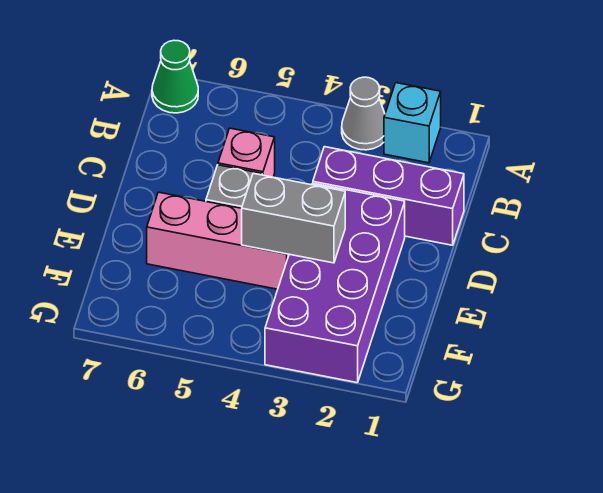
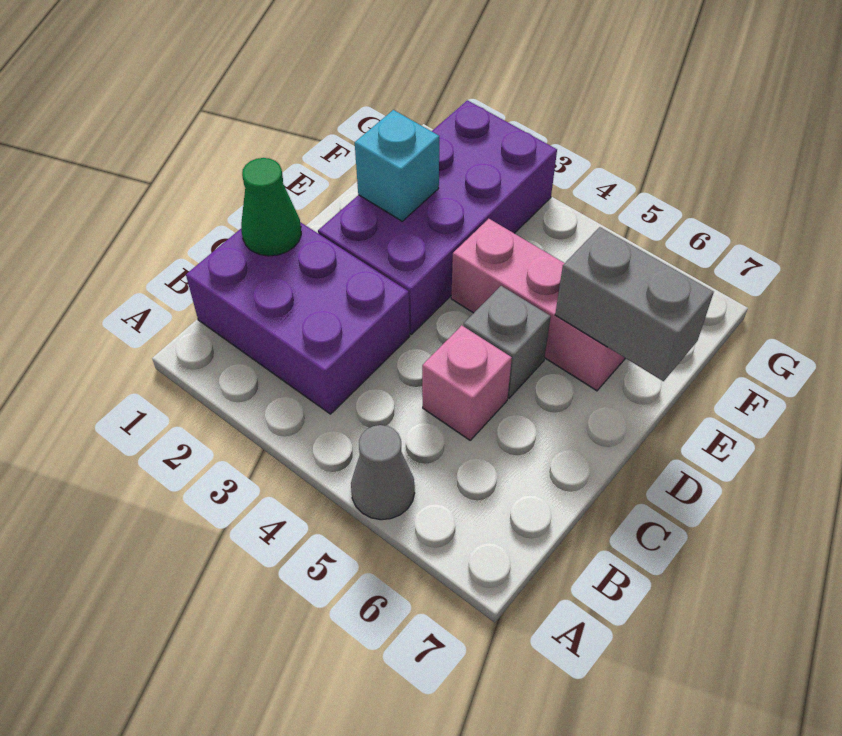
cyan 1x1 brick [384,83,441,163] -> cyan 1x1 brick moved to [355,110,439,221]
grey 1x1 cone [342,77,385,150] -> grey 1x1 cone moved to [351,425,415,520]
green 1x1 cone [152,40,198,113] -> green 1x1 cone moved to [241,158,301,256]
purple 1x3 brick [313,147,464,245] -> purple 2x3 brick [186,222,410,414]
grey 1x2 brick [242,173,345,263] -> grey 1x2 brick moved to [555,227,714,381]

